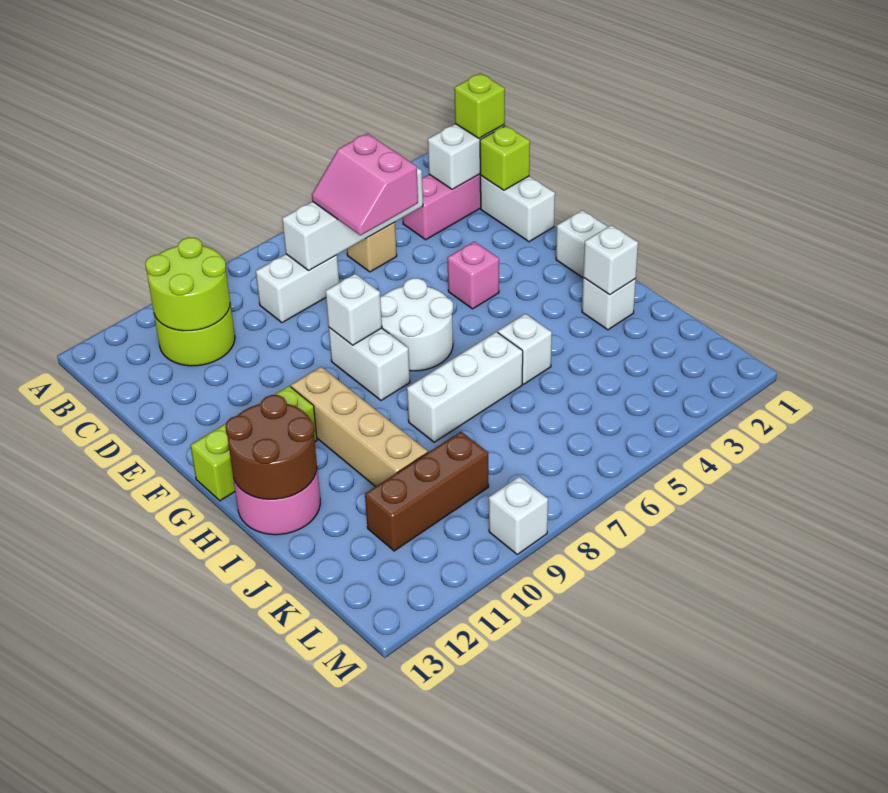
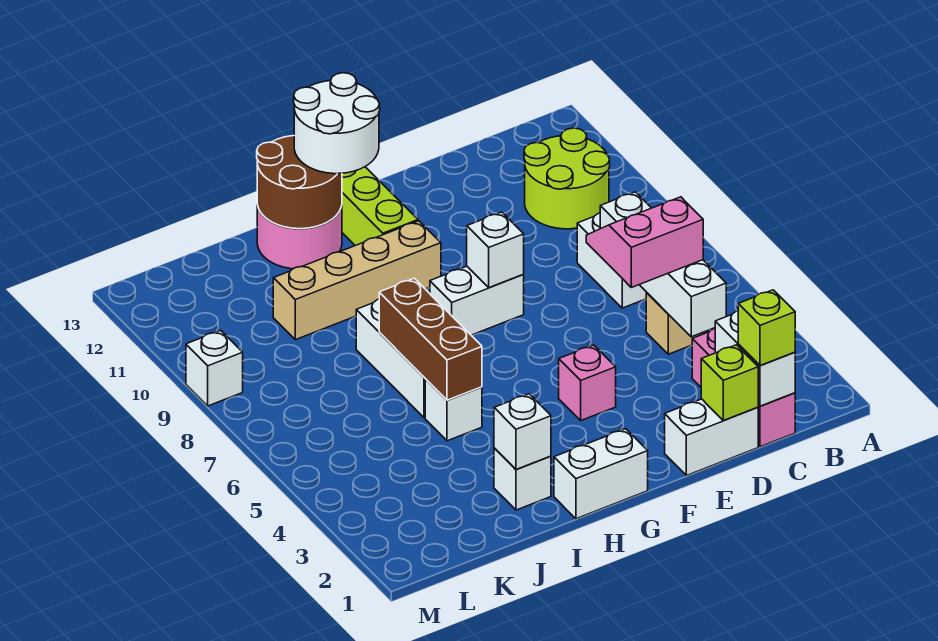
lime 2x2 round brick [145,237,230,331] -> none
white 2x2 round brick [380,278,453,371] -> white 2x2 round brick moved to [294,73,380,174]
brown 1x3 brick [365,432,489,551] -> brown 1x3 brick moved to [379,278,482,400]

